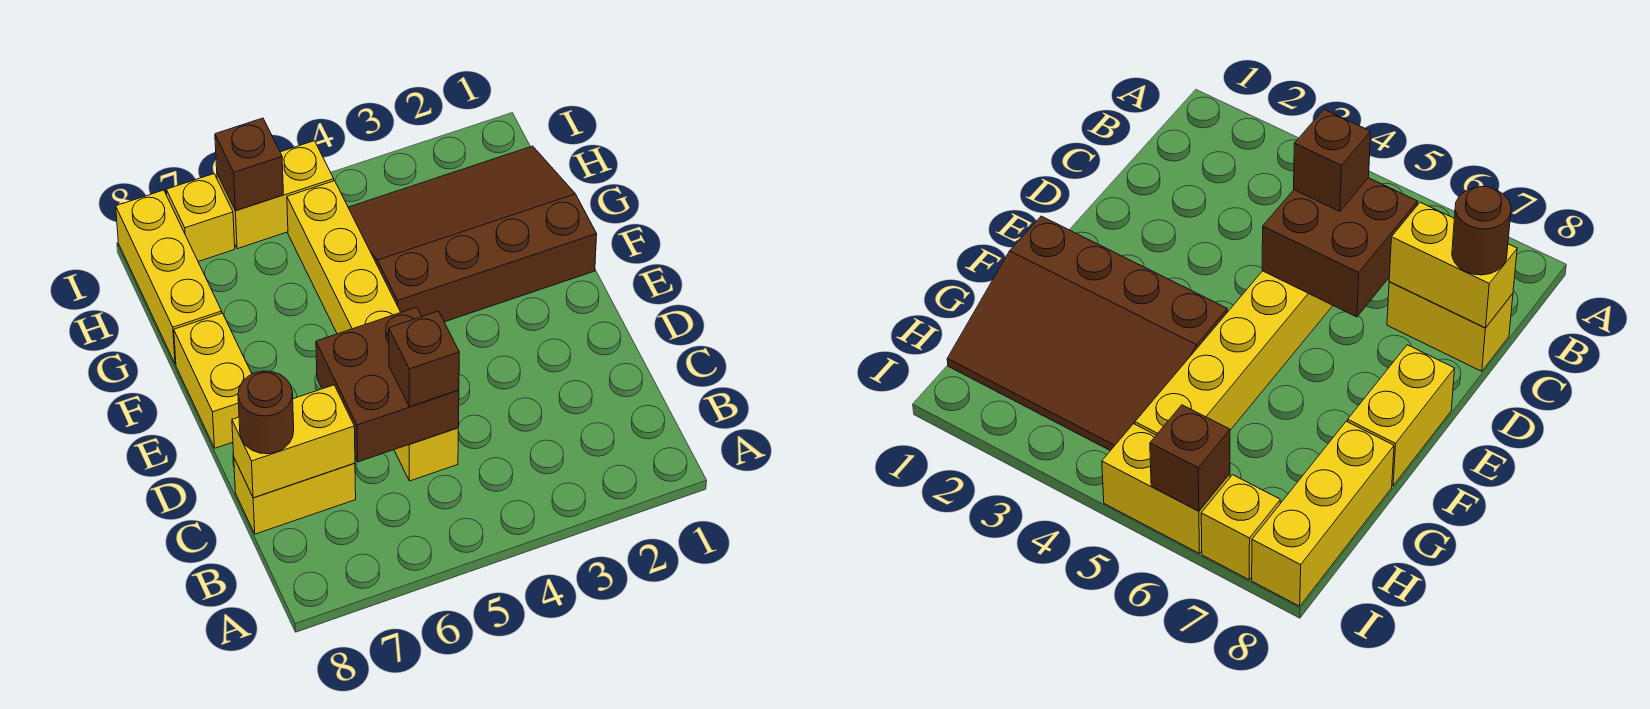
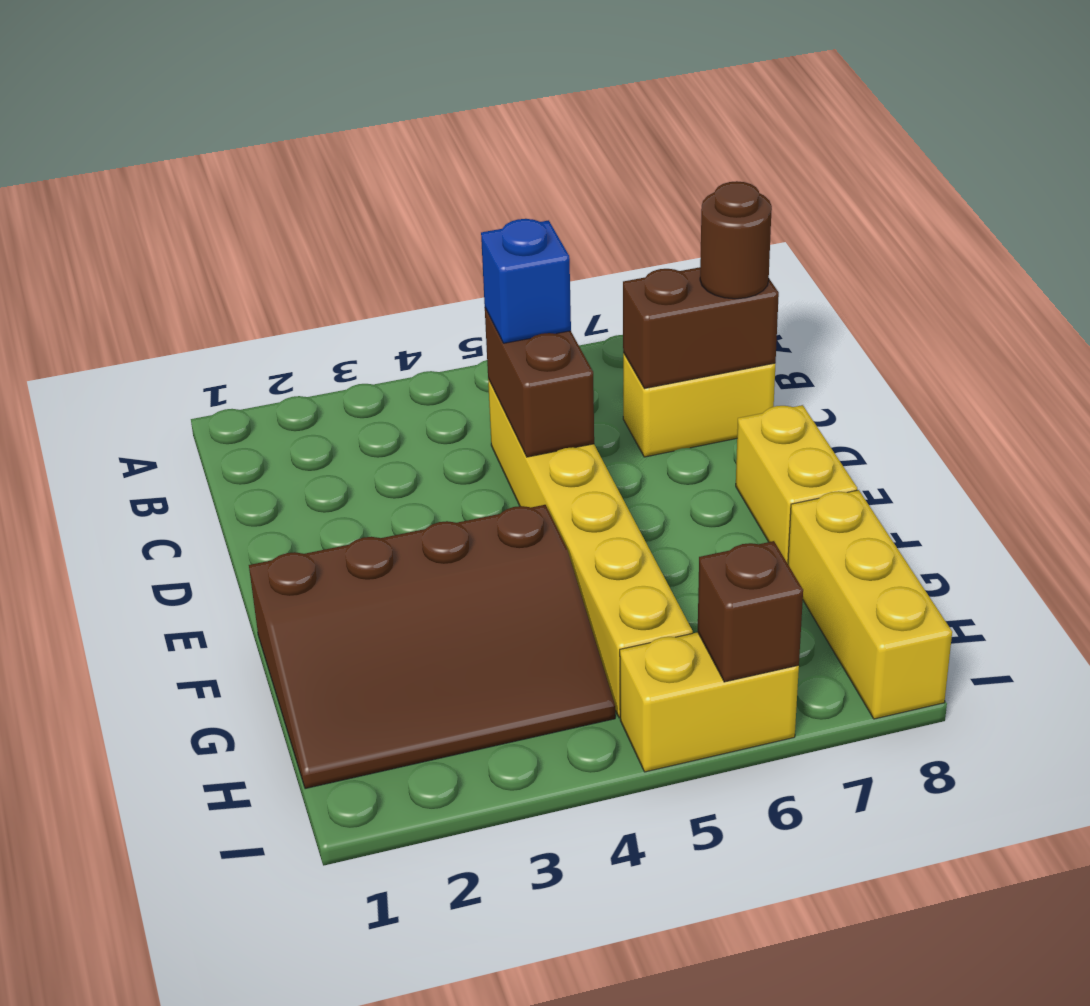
brown 2x2 brick [316,307,459,462] -> brown 1x2 brick [485,308,594,457]
brown 1x1 brick [389,311,459,407] -> blue 1x1 brick [481,219,571,343]
yellow 1x2 brick [232,385,355,498] -> brown 1x2 brick [623,267,779,389]
yellow 1x1 brick [166,174,235,262] -> none

